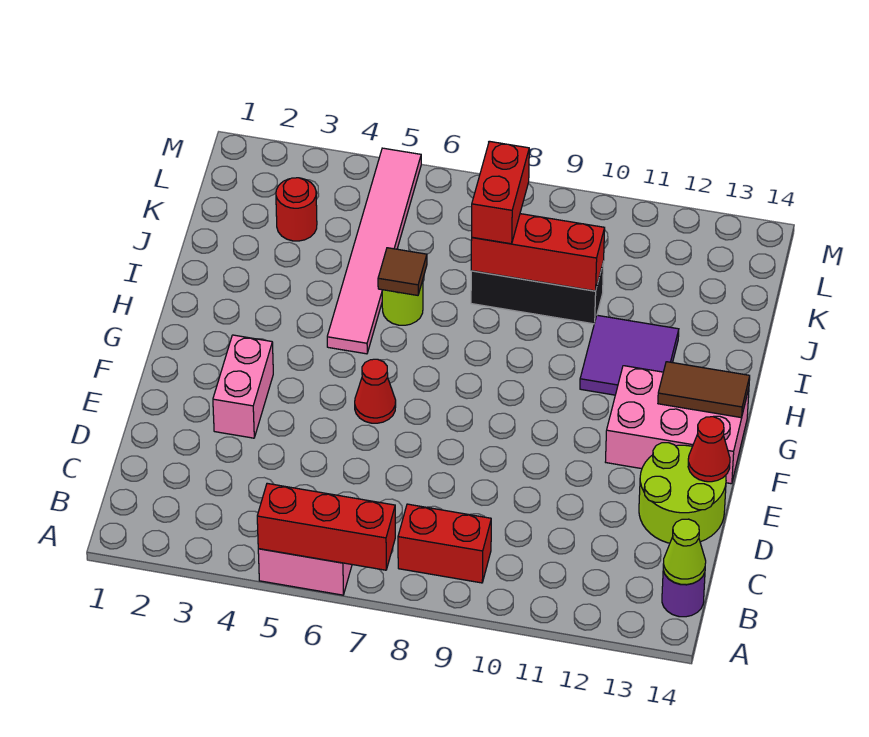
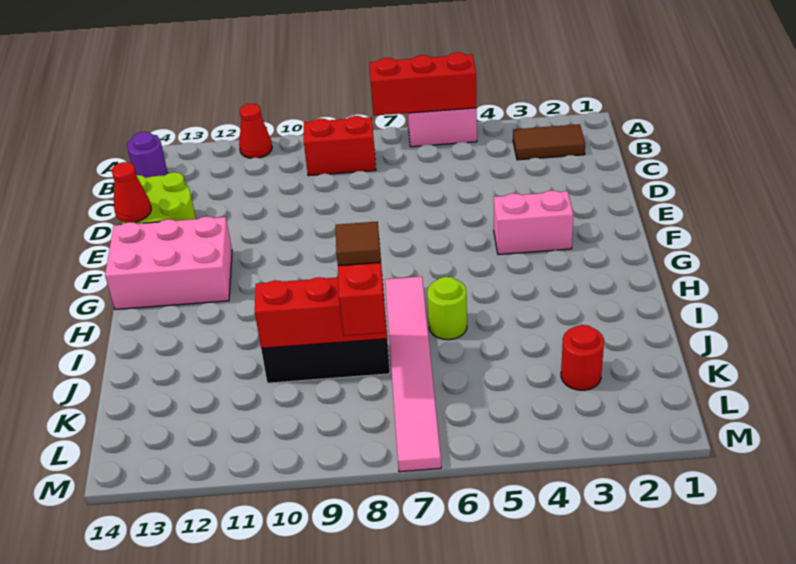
lime 1x1 cone [663,519,706,585] -> none
pink 1x2 brick [213,335,273,438] -> pink 1x2 brick turned to [494,191,573,255]
red 1x1 cone [355,359,396,423] -> red 1x1 cone moved to [239,104,272,158]
brown 1x2 tile [658,362,750,418] -> brown 1x2 tile moved to [513,124,585,160]
pink 1x6 tile [327,148,421,354] -> pink 1x6 tile moved to [385,276,441,472]
purple 2x2 tile [580,315,679,395] -> none
brown 1x1 tile [378,248,427,295] -> brown 1x1 tile moved to [336,222,381,266]

